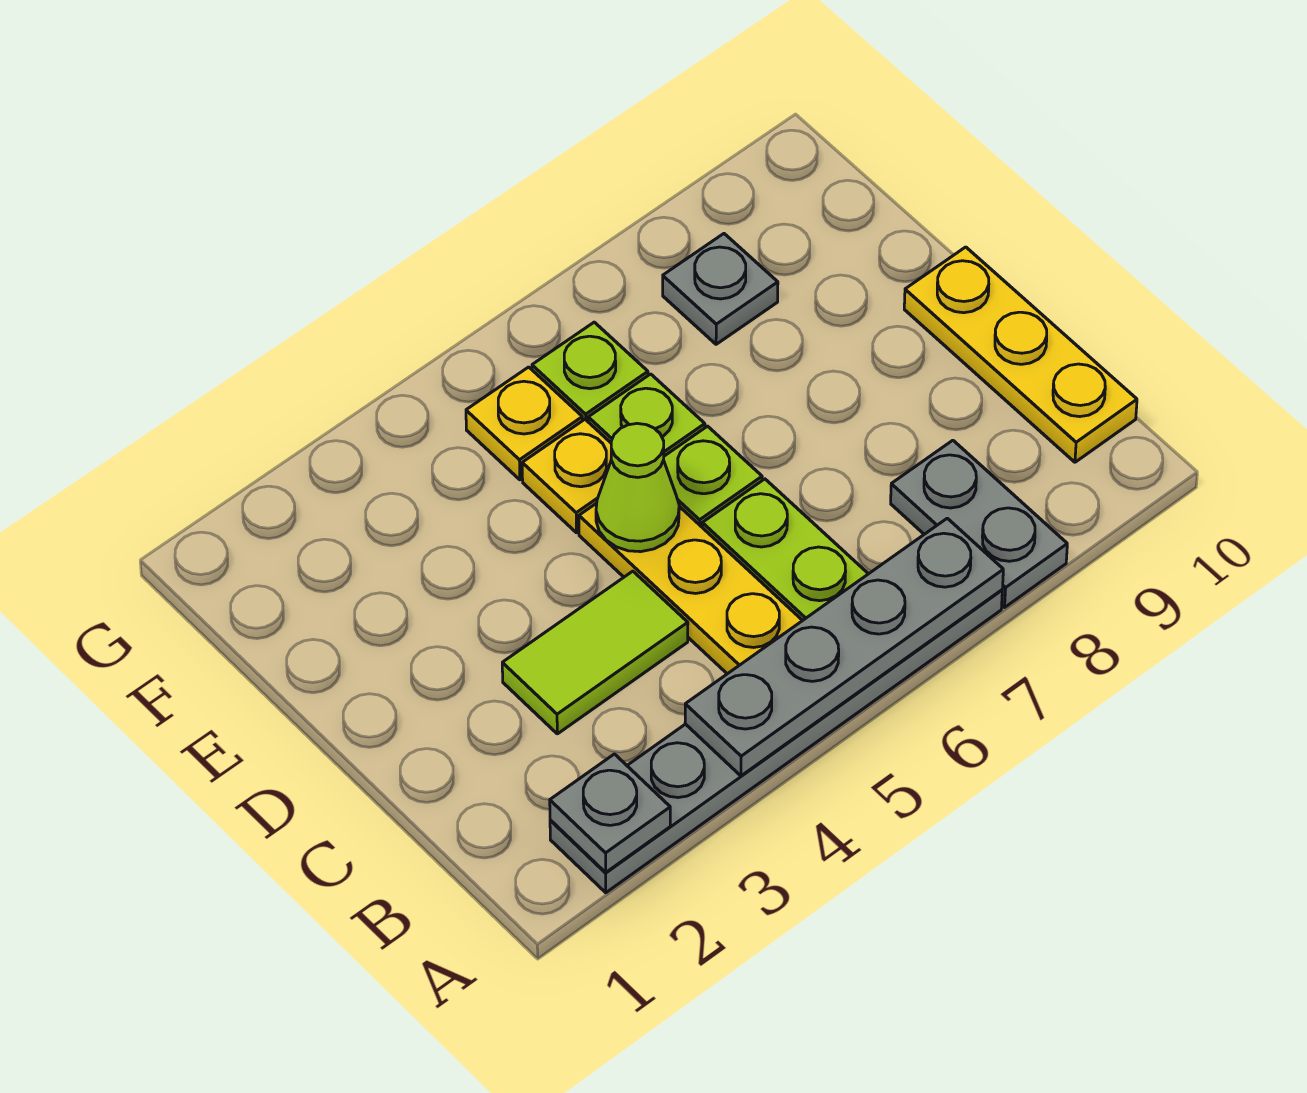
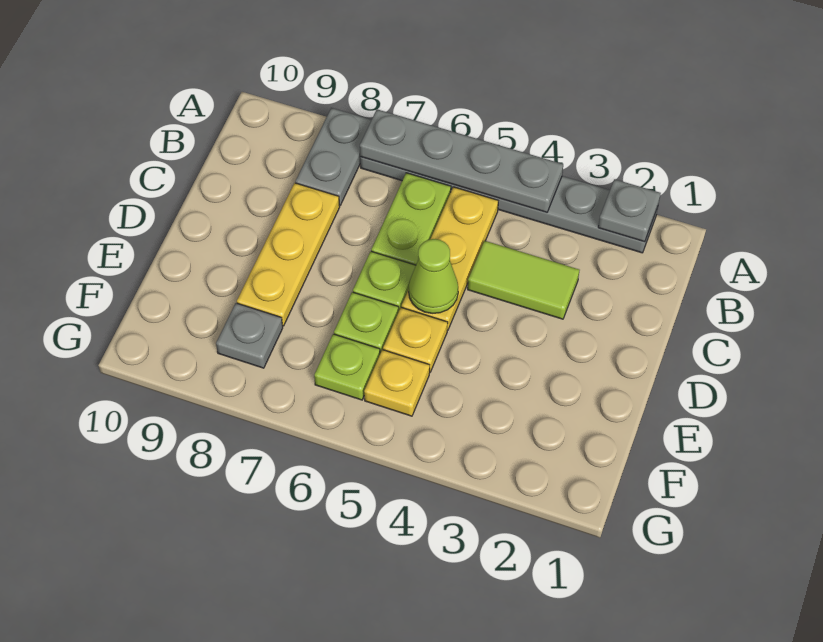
yellow 1x3 plate [904,247,1137,462] -> yellow 1x3 plate moved to [237,183,340,326]

